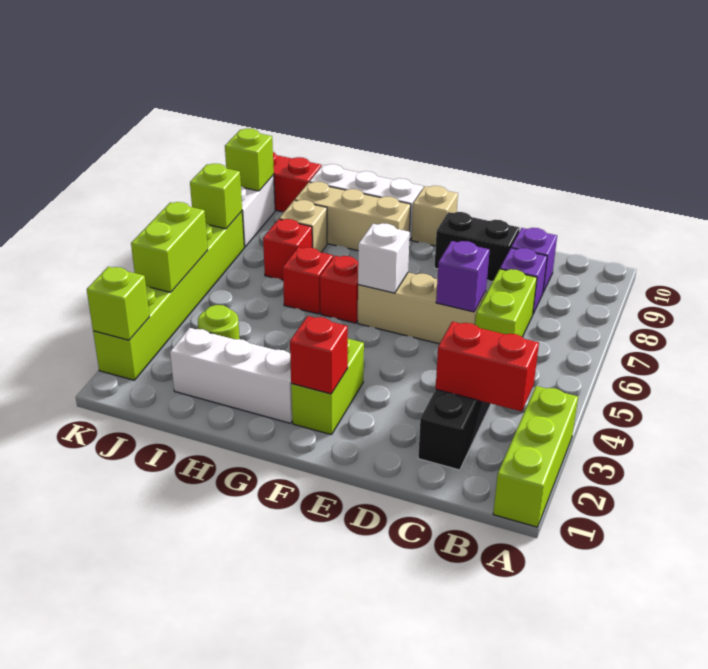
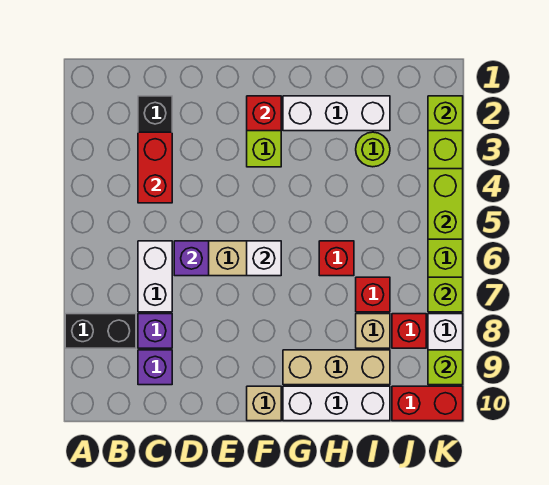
lime 1x3 brick [493,386,578,527] -> none
red 1x2 brick [436,322,539,411] -> red 1x2 brick turned to [138,132,172,203]
lime 1x2 brick [475,269,537,337] -> white 1x2 brick [138,241,172,312]
black 1x2 brick [434,212,520,281] -> black 1x2 brick moved to [65,314,136,348]
red 1x1 brick [320,256,358,323] -> red 1x1 brick moved to [392,314,426,348]

